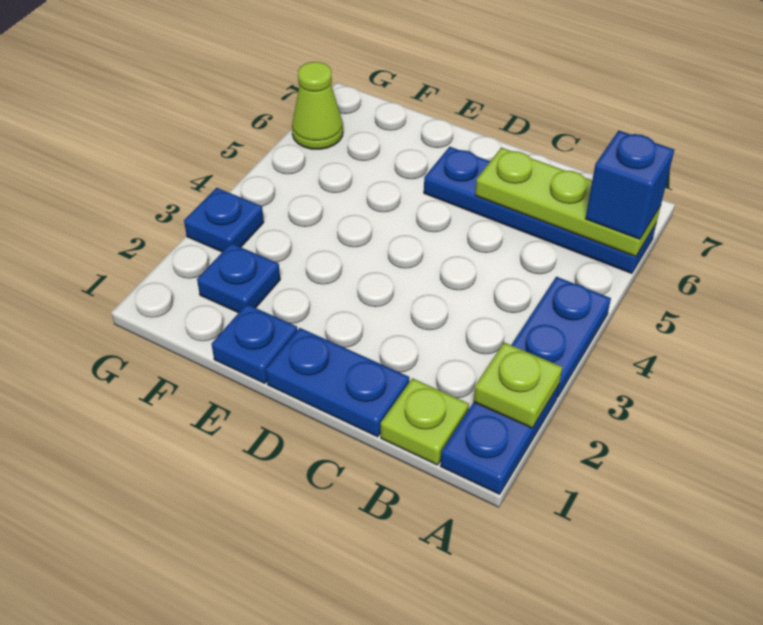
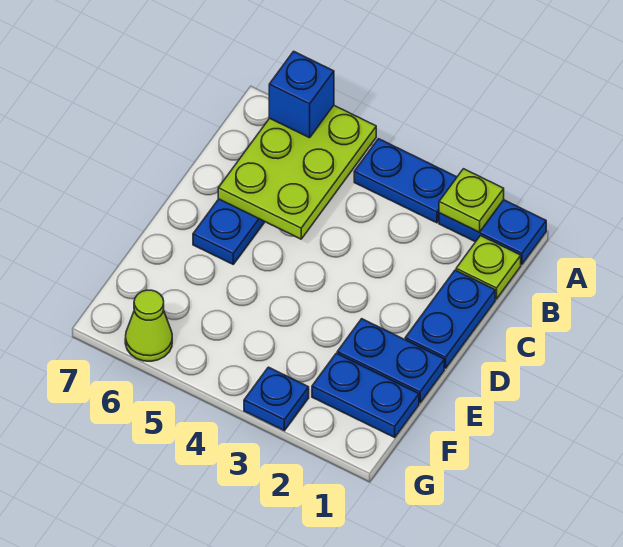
lime 1x3 plate [475,147,661,257] -> lime 2x3 plate [218,106,376,239]
blue 1x1 plate [212,304,297,384] -> blue 1x2 plate [337,319,444,403]
blue 1x1 plate [197,243,280,313] -> blue 1x2 plate [312,353,419,437]

